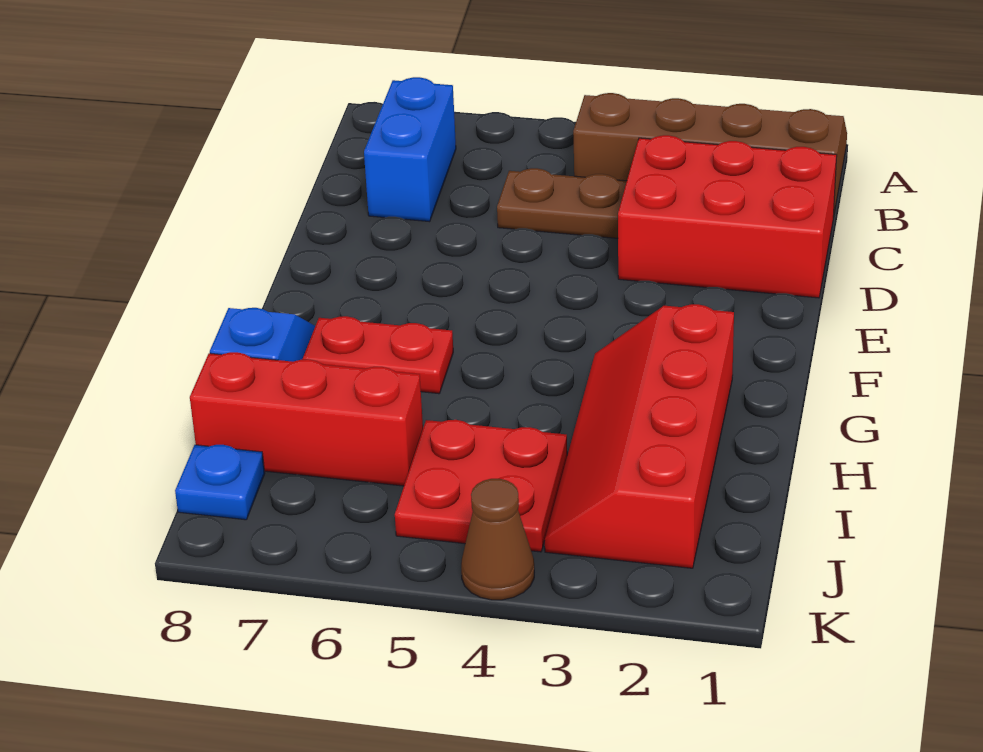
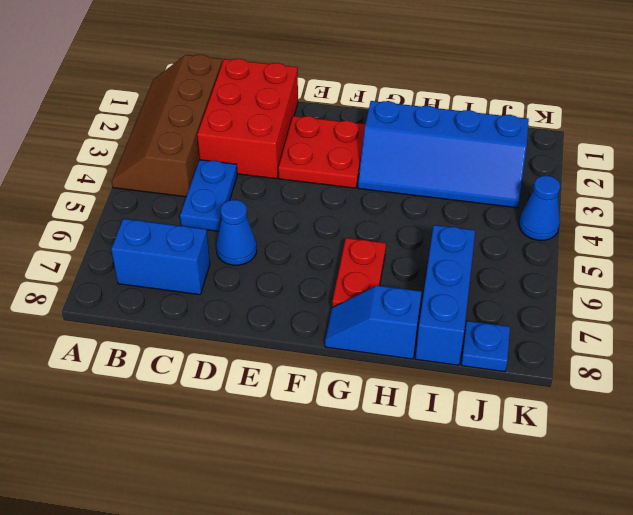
brown 1x2 plate [497,168,627,238] -> blue 1x2 plate [180,160,237,231]
none -> blue 1x1 cone [216,200,257,265]
red 2x4 slope [545,304,734,568] -> blue 2x4 slope [358,101,529,208]
red 2x2 plate [395,420,567,552] -> red 2x2 plate moved to [278,116,365,188]
red 1x3 brick [190,352,423,486] -> blue 1x3 brick [416,225,475,365]
brown 1x1 cone [461,479,534,600] -> blue 1x1 cone [519,176,560,240]

